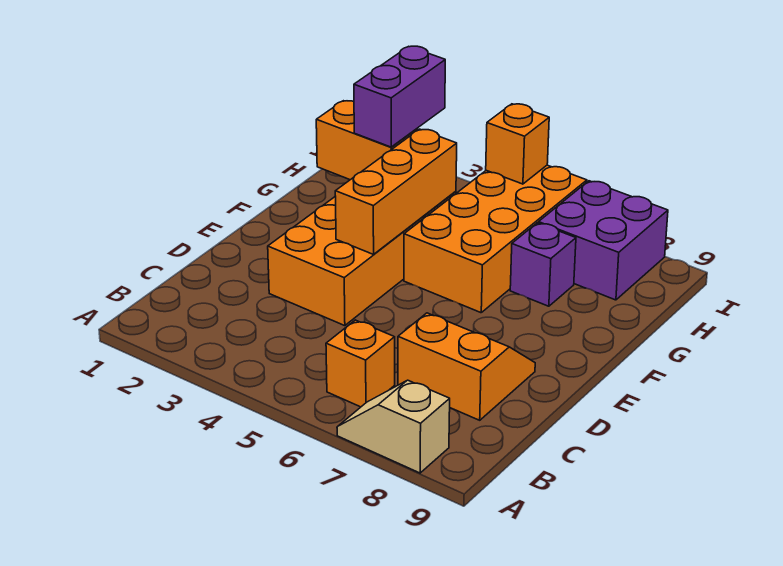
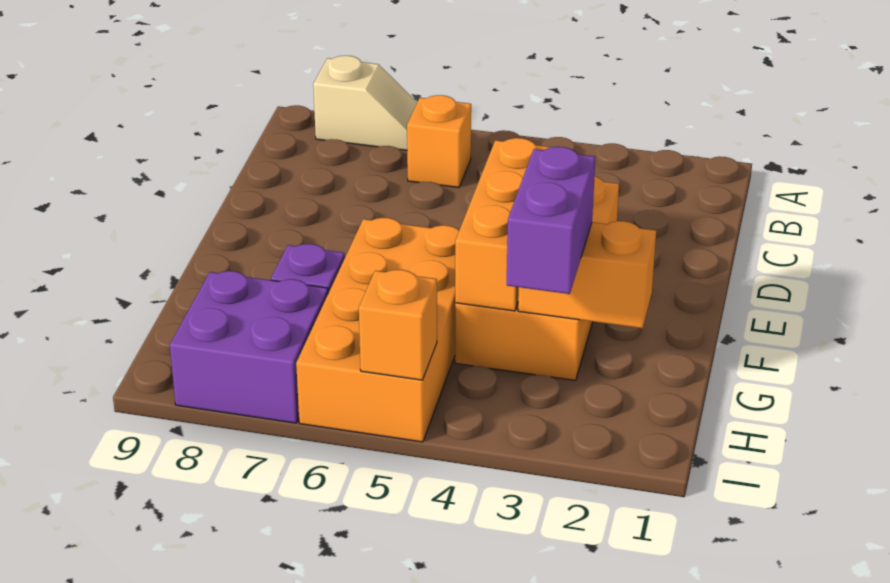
orange 2x2 slope [398,313,535,420] -> none

